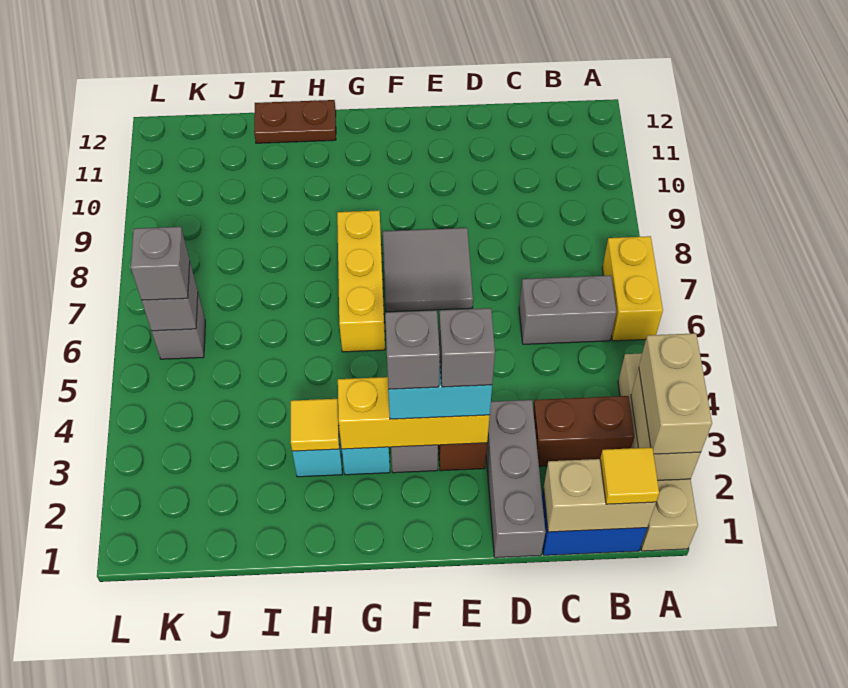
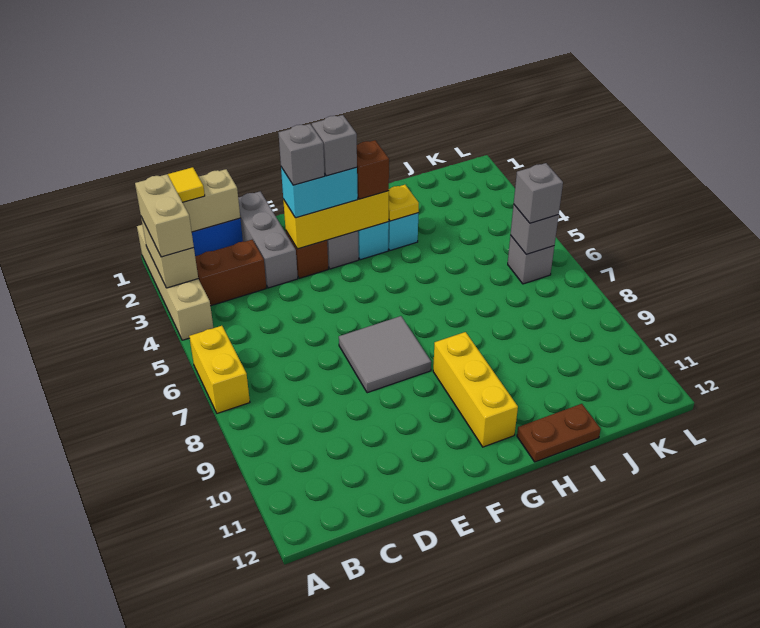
grey 1x2 brick [519,276,617,344] -> none
none -> brown 1x1 brick [357,140,389,199]
yellow 1x3 brick [337,210,385,352] -> yellow 1x3 brick moved to [433,332,518,447]
yellow 1x1 tile [291,399,339,451] -> yellow 1x1 plate [389,185,419,221]

